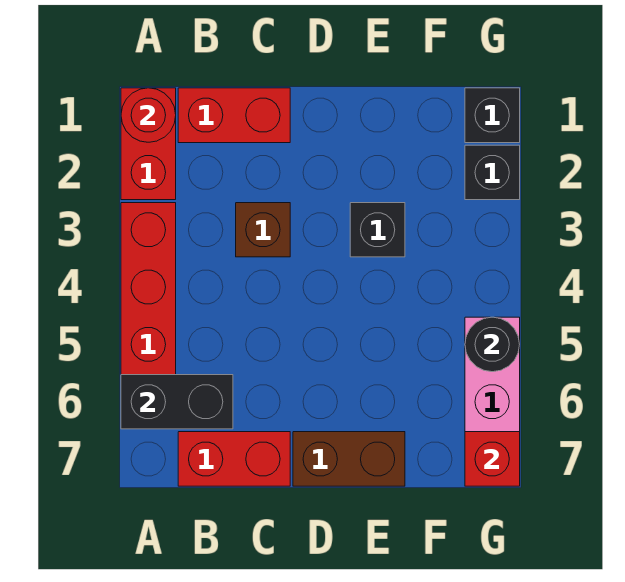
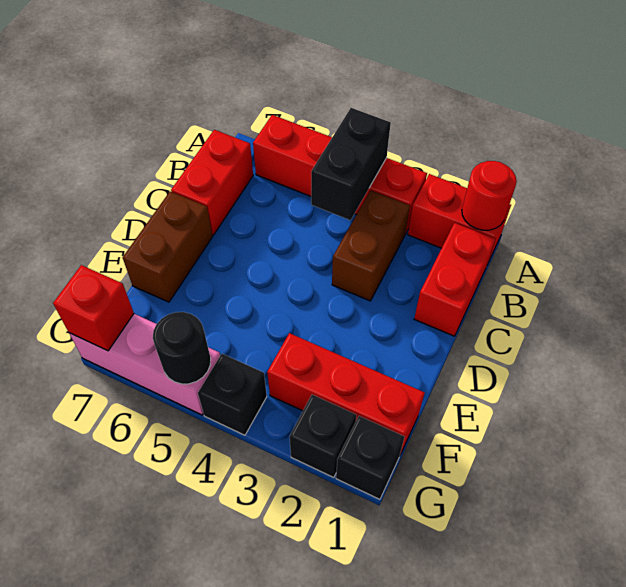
black 1x2 brick [121,375,233,429] -> black 1x2 brick moved to [311,108,391,220]
brown 1x1 brick [236,203,290,257] -> brown 1x2 brick [332,190,410,301]
black 1x1 brick [350,203,405,257] -> black 1x1 brick moved to [198,354,267,435]
none -> red 1x3 brick [267,333,425,454]

